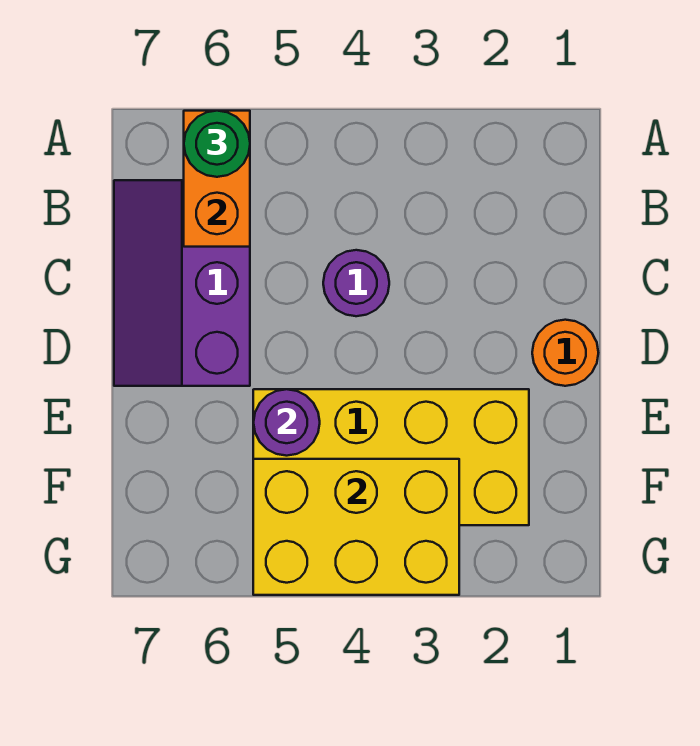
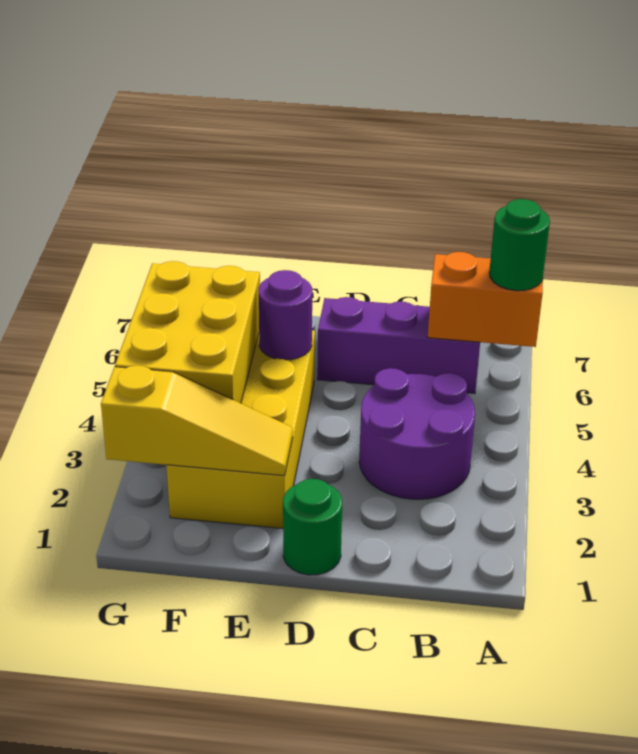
purple 1x1 round brick [323,250,389,316] -> purple 2x2 round brick [359,368,475,499]
orange 1x1 round brick [532,320,598,386] -> green 1x1 round brick [283,479,342,575]
none -> yellow 1x3 slope [101,366,293,476]

